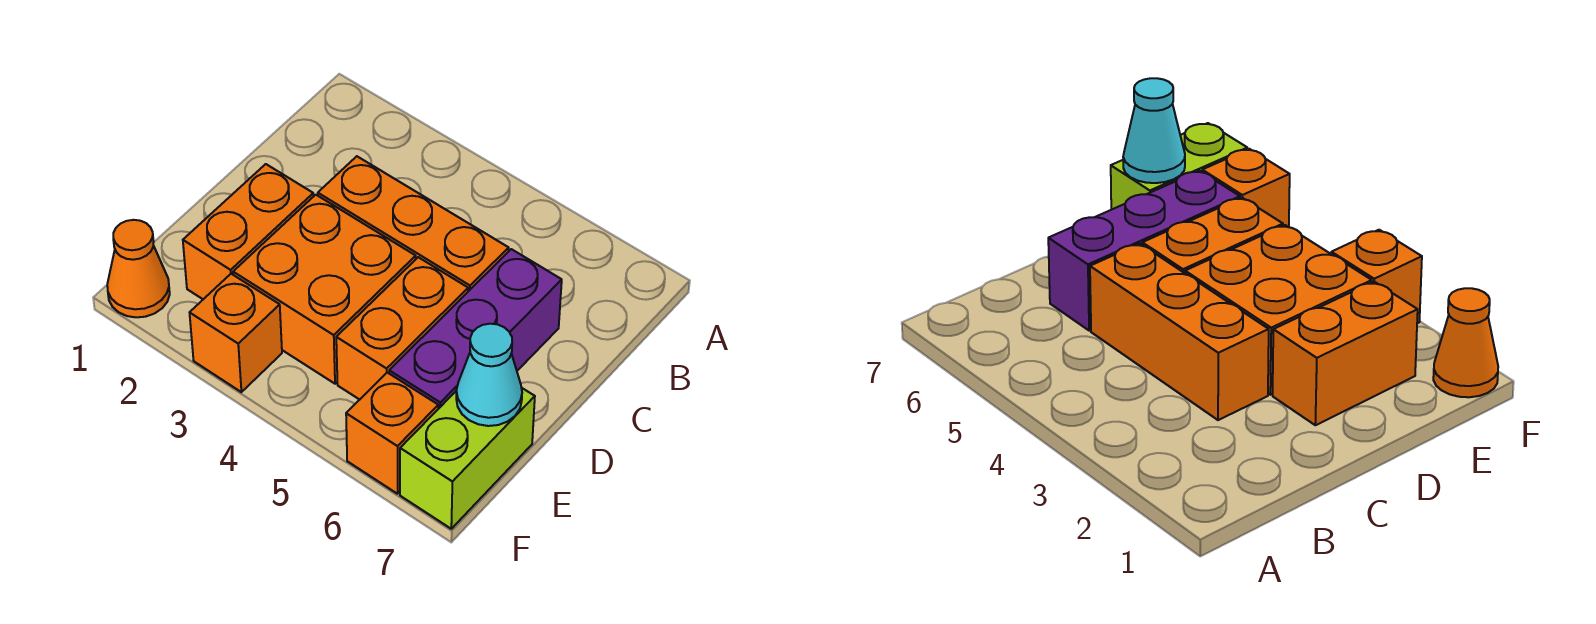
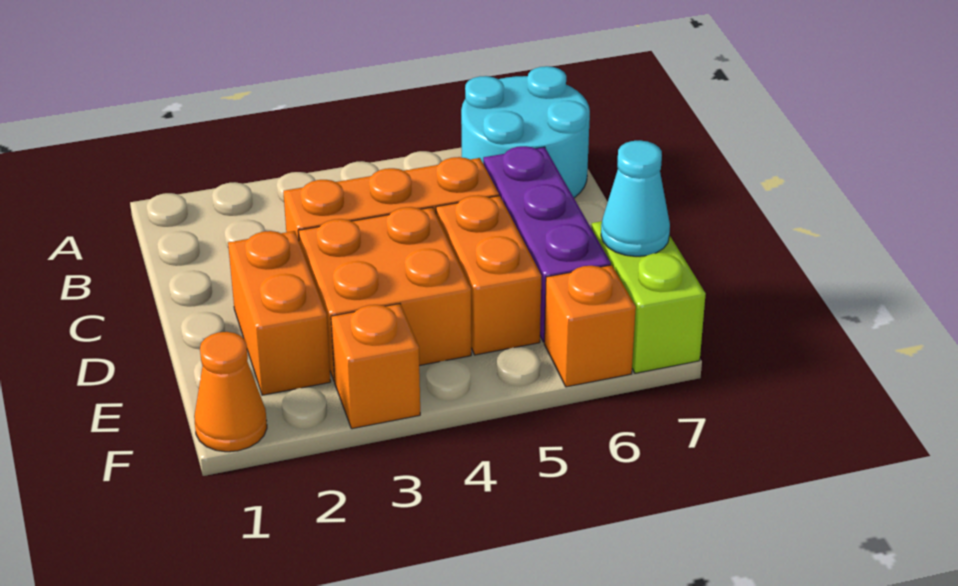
none -> cyan 2x2 round brick [461,66,590,198]

